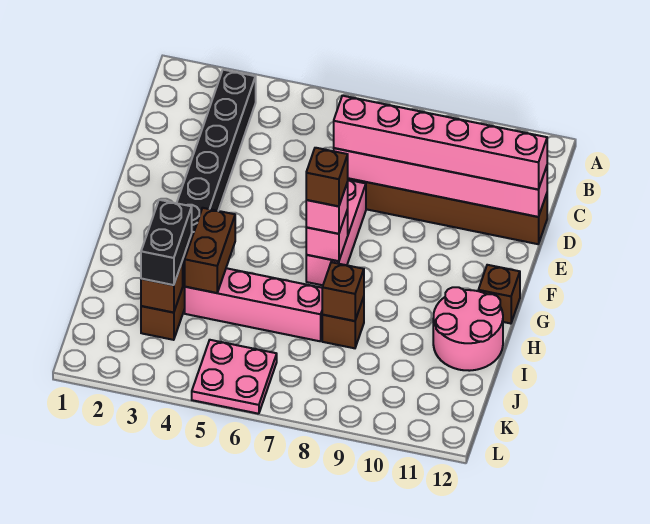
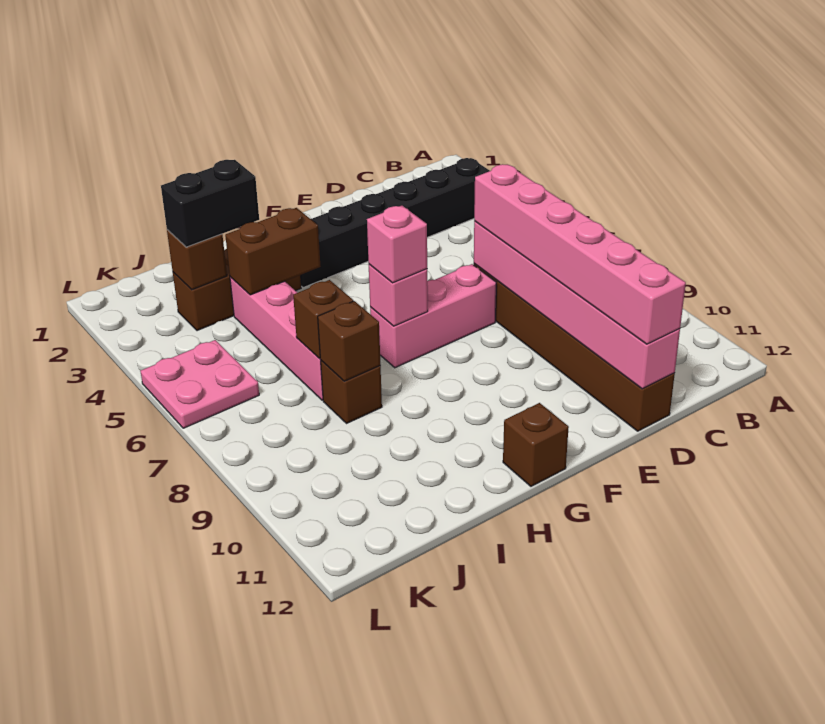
brown 1x1 brick [306,148,348,206] -> brown 1x1 brick moved to [293,280,353,358]
pink 2x2 round brick [433,287,503,371] -> none

